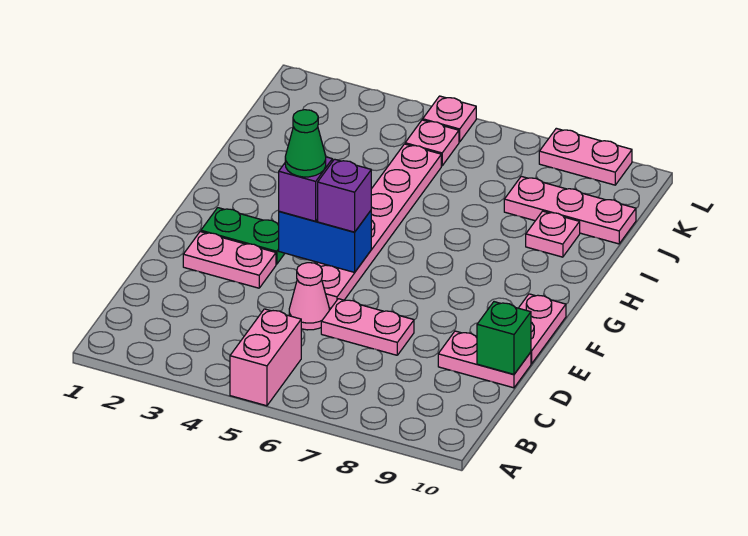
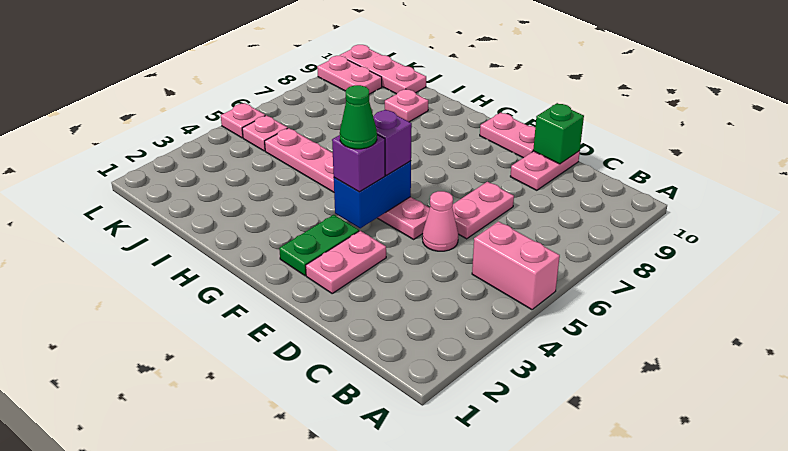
pink 1x3 plate [504,176,636,244] -> pink 1x3 plate turned to [340,45,426,94]
pink 1x2 plate [539,128,632,185] -> pink 1x2 plate turned to [317,56,382,94]

